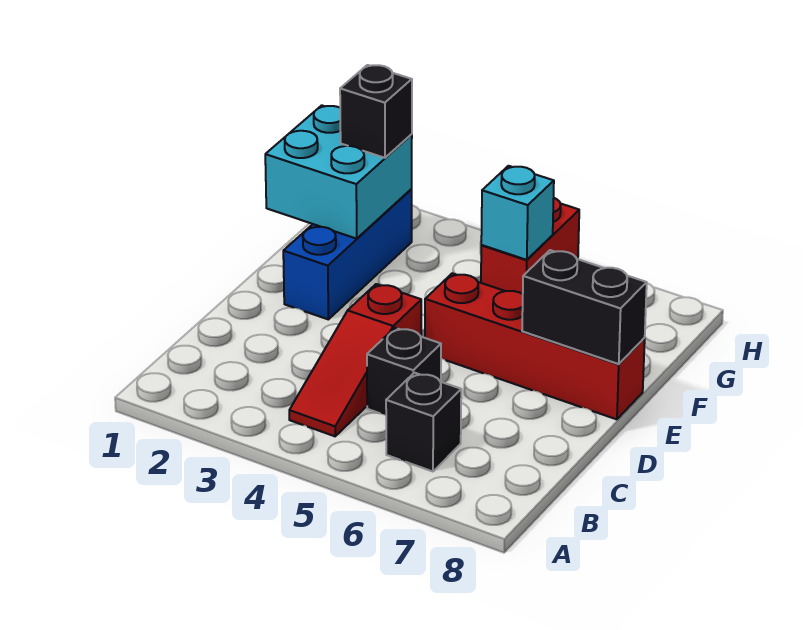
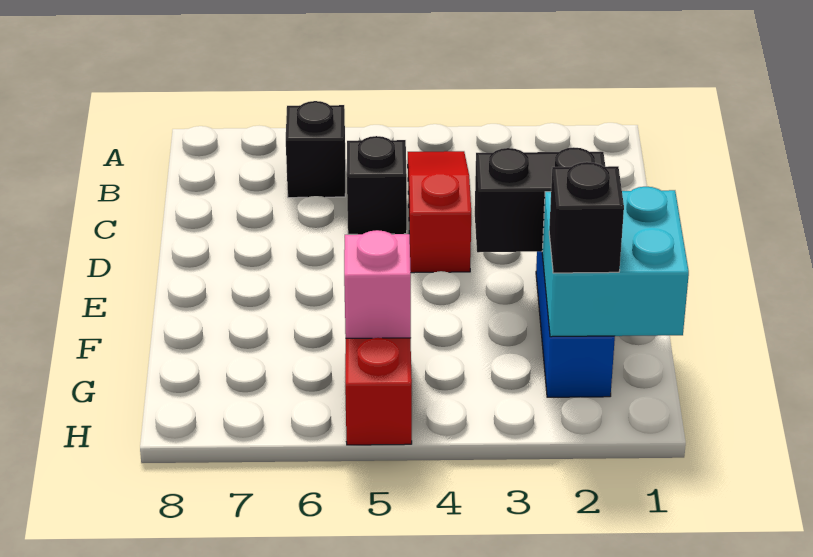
red 1x4 brick [425,273,645,419] -> none
black 1x2 brick [522,250,647,364] -> black 1x2 brick moved to [475,147,605,252]
cyan 1x1 brick [481,166,554,260] -> pink 1x1 brick [344,230,411,338]

